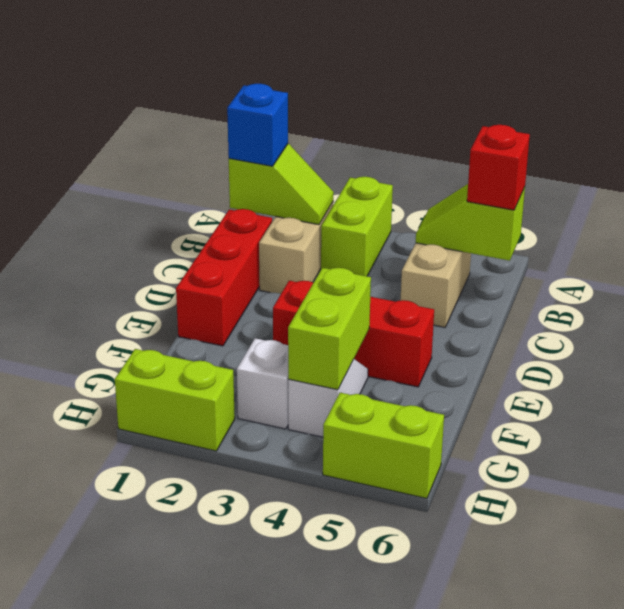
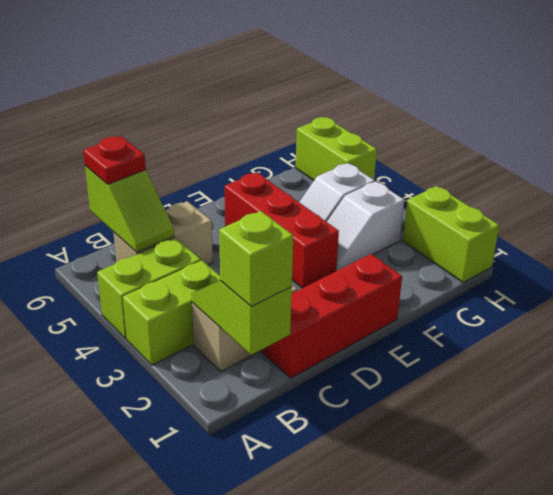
blue 1x1 brick [227,84,288,166] -> lime 1x1 brick [219,211,293,307]
red 1x1 brick [467,125,530,210] -> red 1x1 plate [83,136,146,184]
lime 1x2 brick [288,268,371,390] -> lime 1x2 brick moved to [97,238,201,339]

